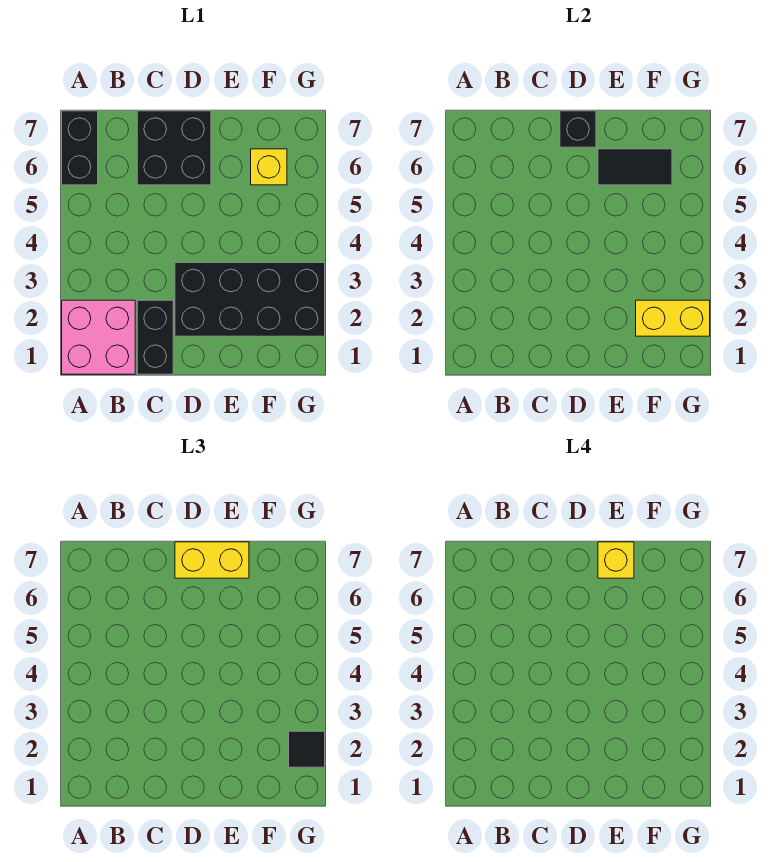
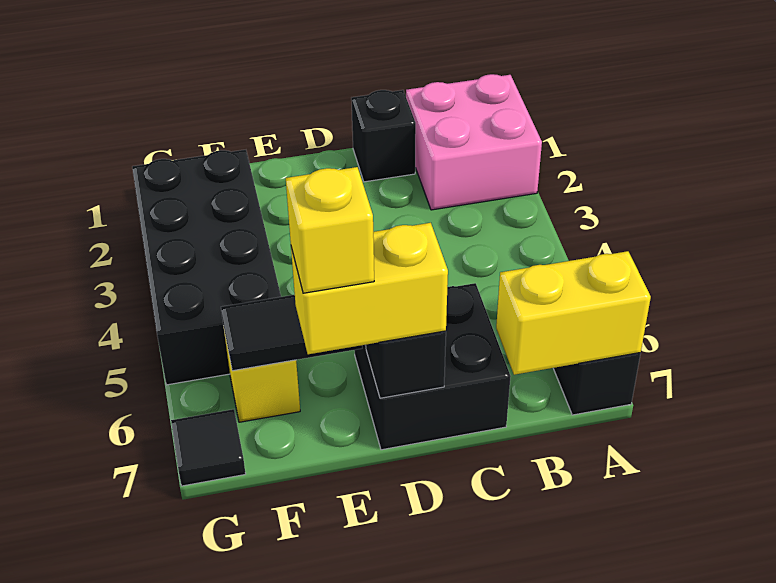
black 1x2 brick [137,300,173,374] -> black 1x1 brick [351,90,416,182]
black 2x4 brick [175,263,325,336] -> black 2x4 brick turned to [132,150,281,385]
yellow 1x2 brick [636,300,710,336] -> yellow 1x2 brick moved to [496,251,651,375]
black 1x1 tile [289,731,325,767] -> black 1x1 tile moved to [171,409,246,486]

